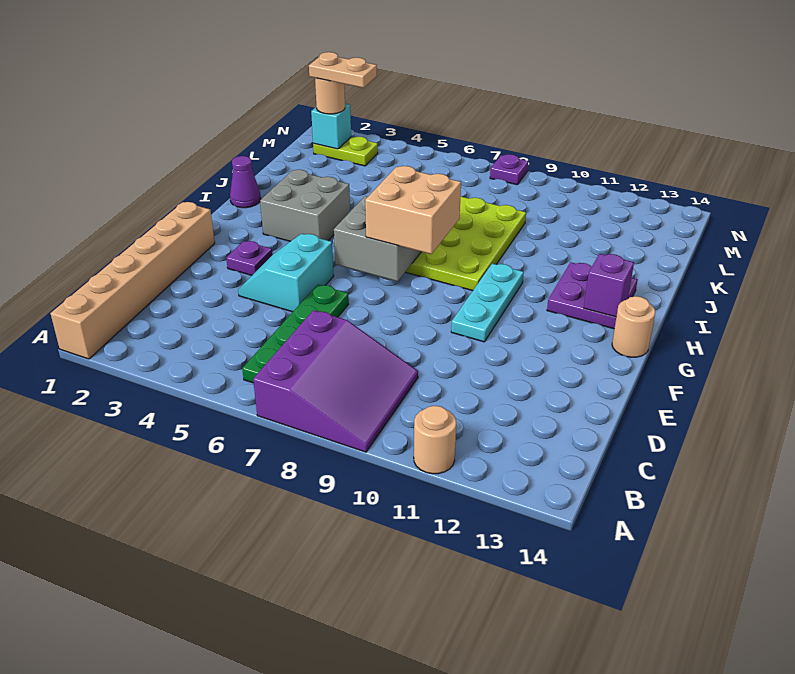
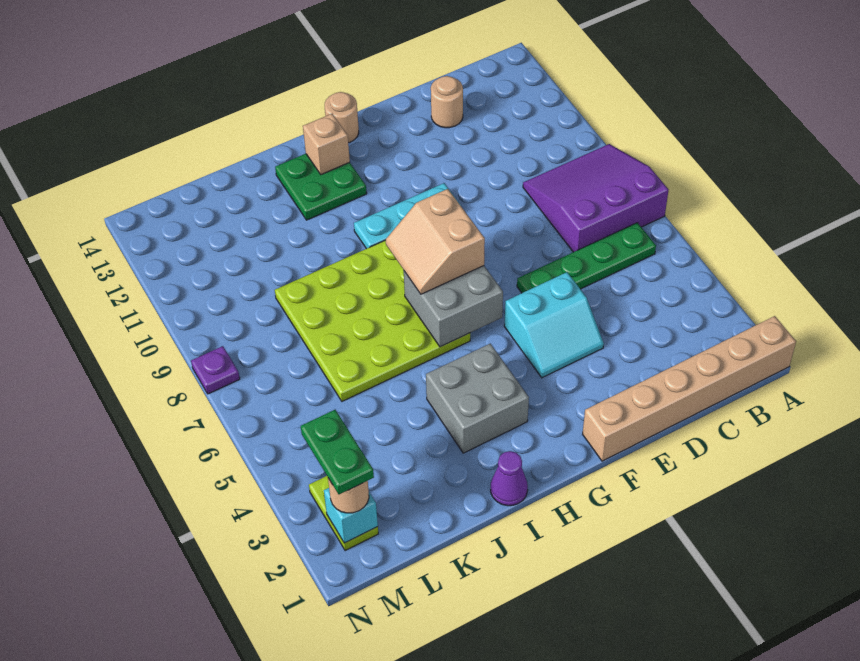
tan 1x1 round brick [414,406,456,474] -> tan 1x1 round brick moved to [431,76,463,128]
purple 1x1 plate [226,241,272,275] -> none
tan 2x2 brick [365,166,461,254] -> tan 2x2 slope [386,189,485,294]
purple 2x2 plate [547,262,638,329] -> green 2x2 plate [275,154,367,220]
purple 1x1 brick [584,254,634,317] -> tan 1x1 brick [303,114,350,174]
tan 1x2 plate [309,52,377,88] -> green 1x2 plate [301,410,374,494]

